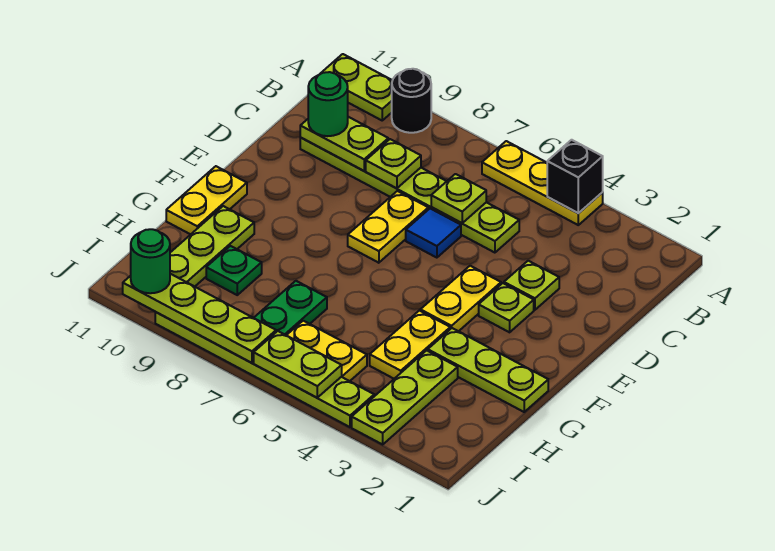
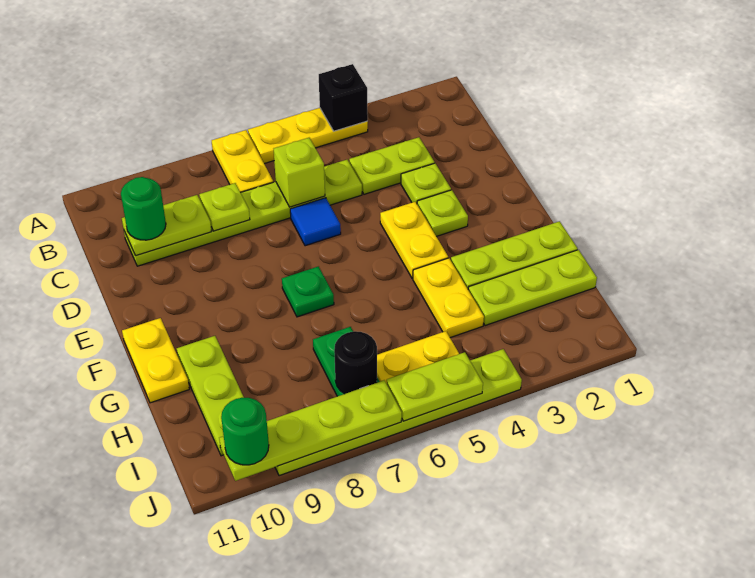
black 1x1 round brick [392,69,431,133] -> black 1x1 round brick moved to [334,331,377,394]
lime 1x2 plate [319,54,392,120] -> lime 1x2 plate moved to [349,137,435,194]
lime 1x1 plate [431,174,486,223] -> lime 1x1 brick [274,138,325,207]
yellow 1x2 plate [348,191,428,263] -> yellow 1x2 plate moved to [212,130,273,192]
lime 1x3 plate [352,350,458,444] -> lime 1x3 plate turned to [468,250,597,326]
green 1x1 plate [206,246,262,295] -> green 1x1 plate moved to [282,266,334,317]

